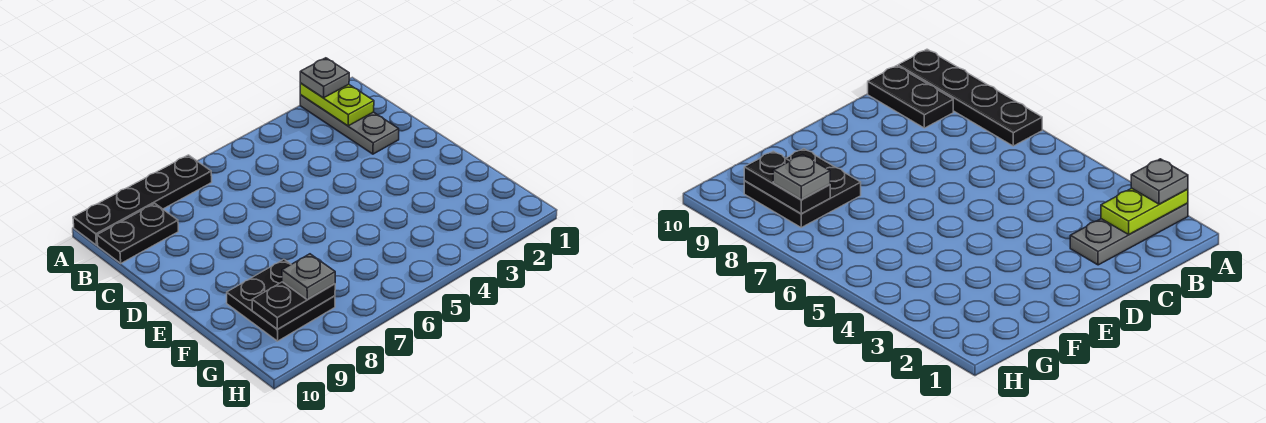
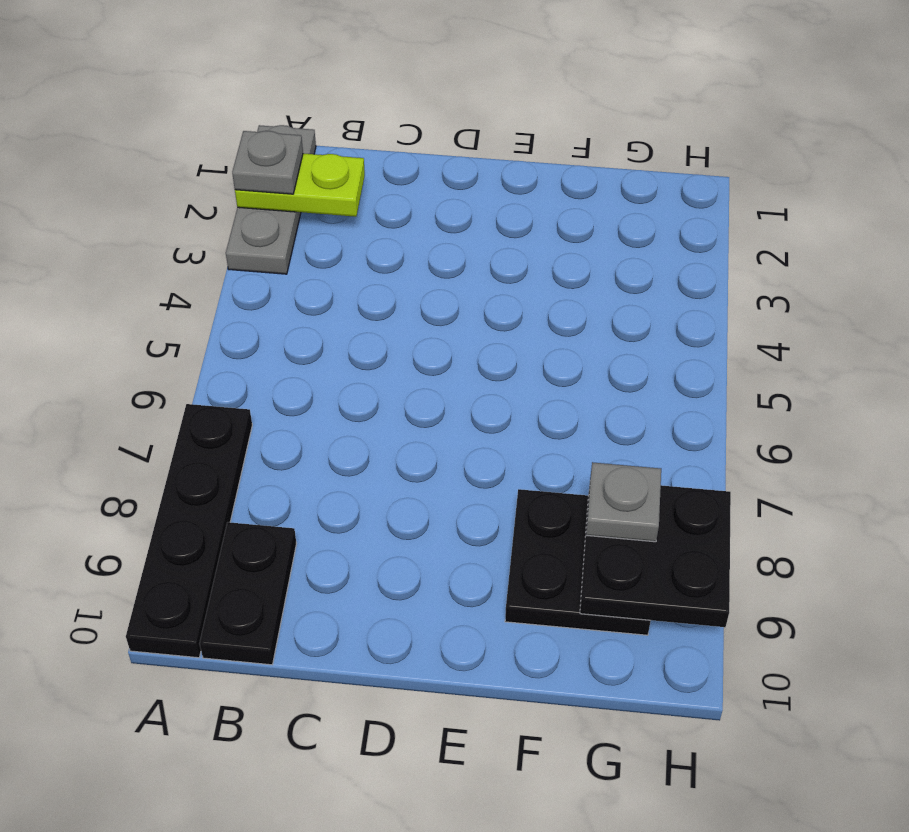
grey 1x3 plate [300,95,399,154] -> grey 1x3 plate turned to [226,125,316,274]
black 1x2 plate [252,282,335,329] -> black 2x2 plate [580,485,731,627]

